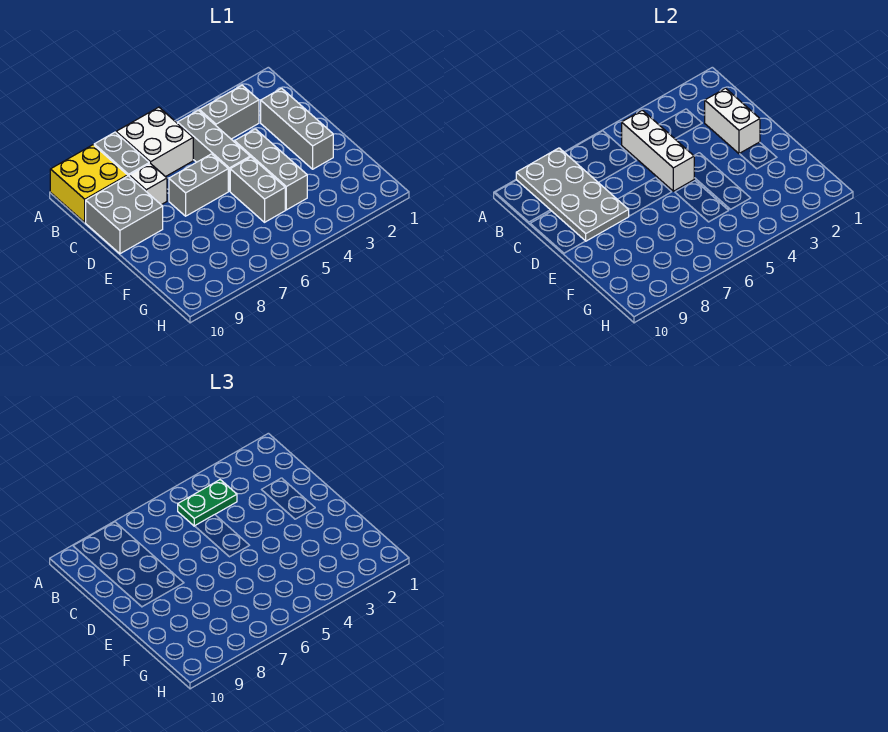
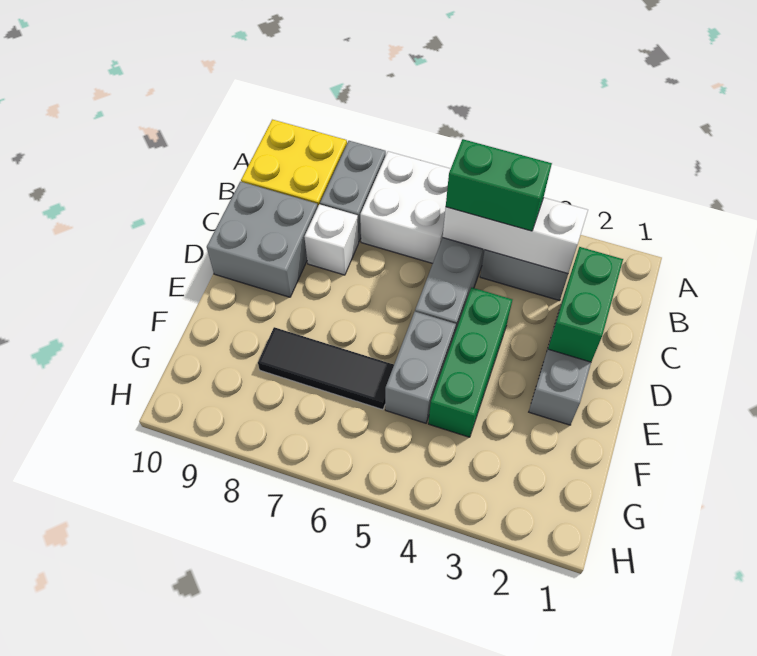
grey 2x4 plate [516,148,629,241] -> none
green 1x2 plate [178,480,237,526] -> green 1x2 brick [446,139,552,231]
white 1x3 brick [622,110,694,191] -> white 1x3 brick turned to [443,198,588,274]
white 1x2 brick [705,88,760,154] -> green 1x2 brick [548,247,623,362]
grey 1x3 brick [235,129,307,210] -> green 1x3 brick [428,287,512,437]
grey 1x2 brick [169,154,228,216] -> none
none -> black 1x3 tile [258,327,394,410]

